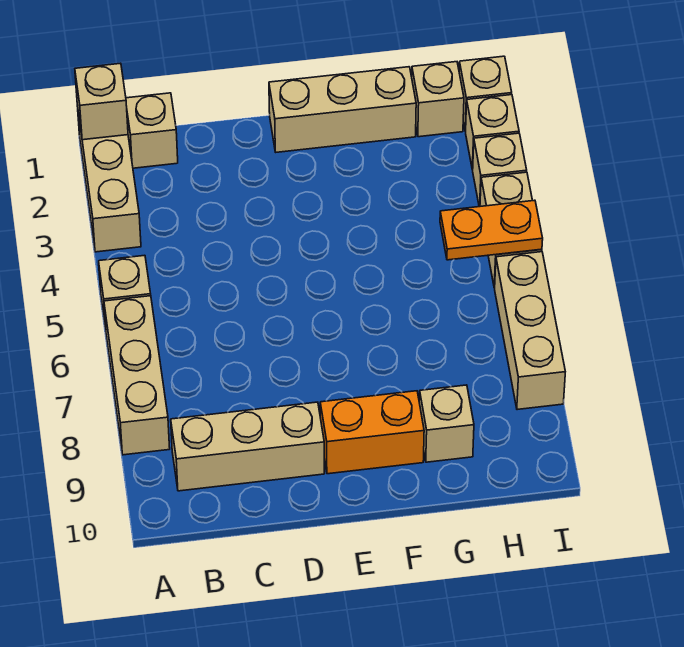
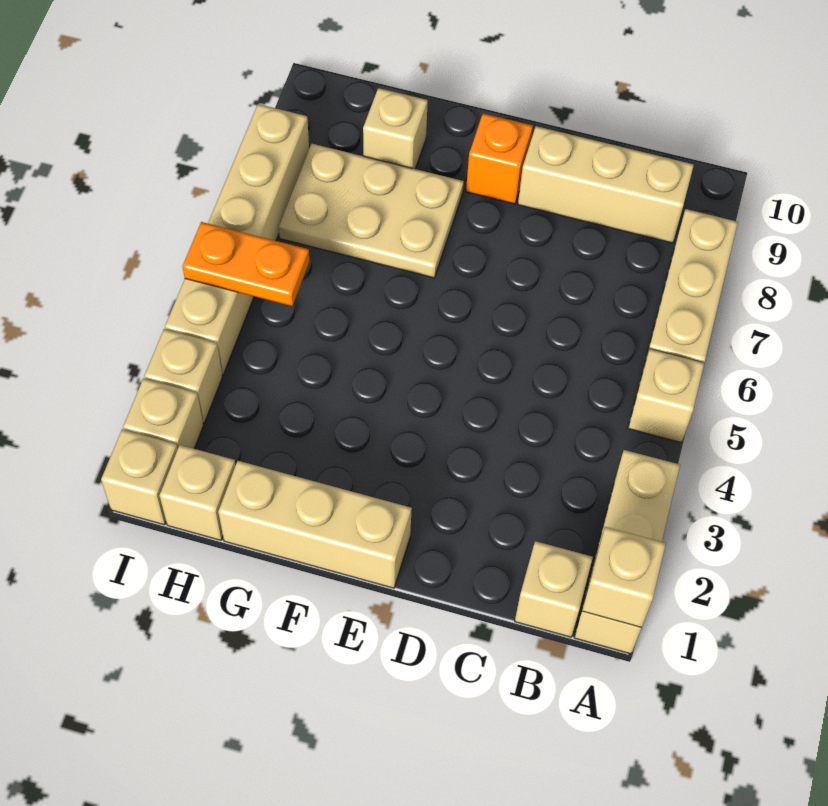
orange 1x2 brick [320,391,424,474] -> orange 1x1 brick [466,113,533,204]
none -> tan 2x3 plate [279,144,464,278]

